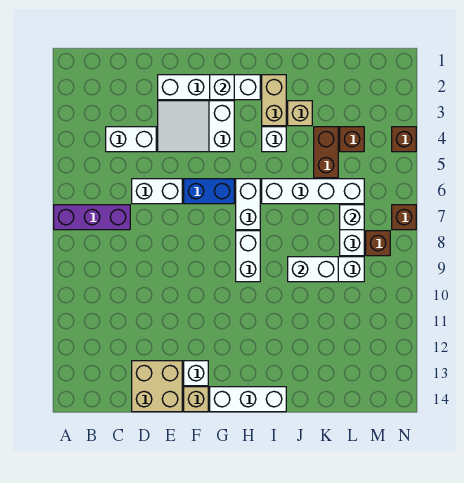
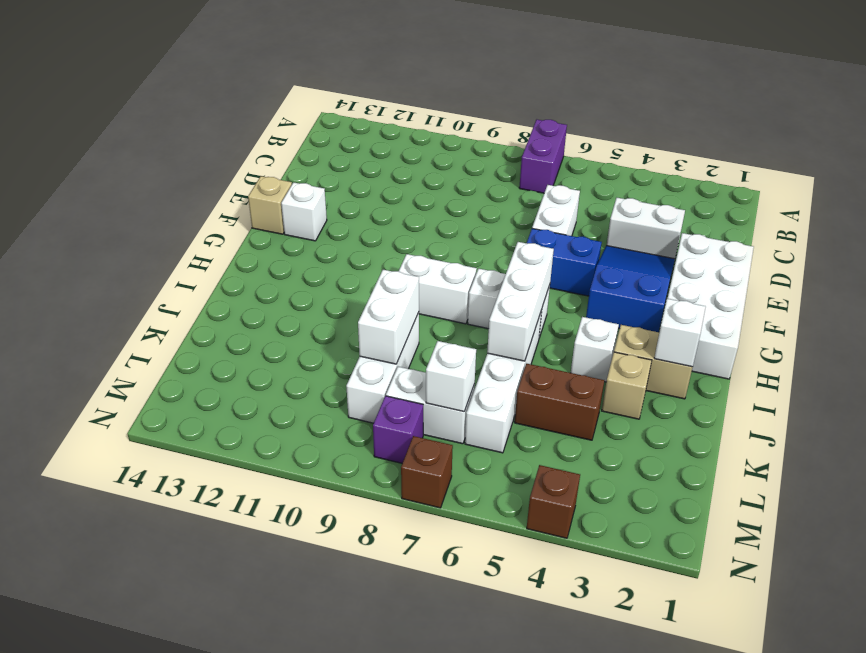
purple 1x3 brick [54,205,130,230] -> purple 1x2 brick [519,120,567,193]
white 1x2 brick [106,127,156,152] -> white 1x2 brick turned to [606,198,685,259]
tan 2x2 brick [132,361,182,412] -> none
white 1x4 brick [158,75,260,100] -> white 2x4 brick [668,233,754,379]
white 2x3 slope [158,101,234,152] -> blue 2x3 slope [586,246,675,332]
blue 1x2 brick [184,179,234,204] -> blue 1x2 brick turned to [527,229,602,296]
white 1x1 brick [210,75,234,100] -> white 1x1 brick moved to [654,299,706,367]
white 1x3 brick [210,387,286,412] -> white 1x3 brick moved to [487,242,554,361]
brown 1x1 brick [340,127,364,152] -> none
brown 1x1 brick [366,231,390,256] -> purple 1x1 brick [373,396,423,463]

